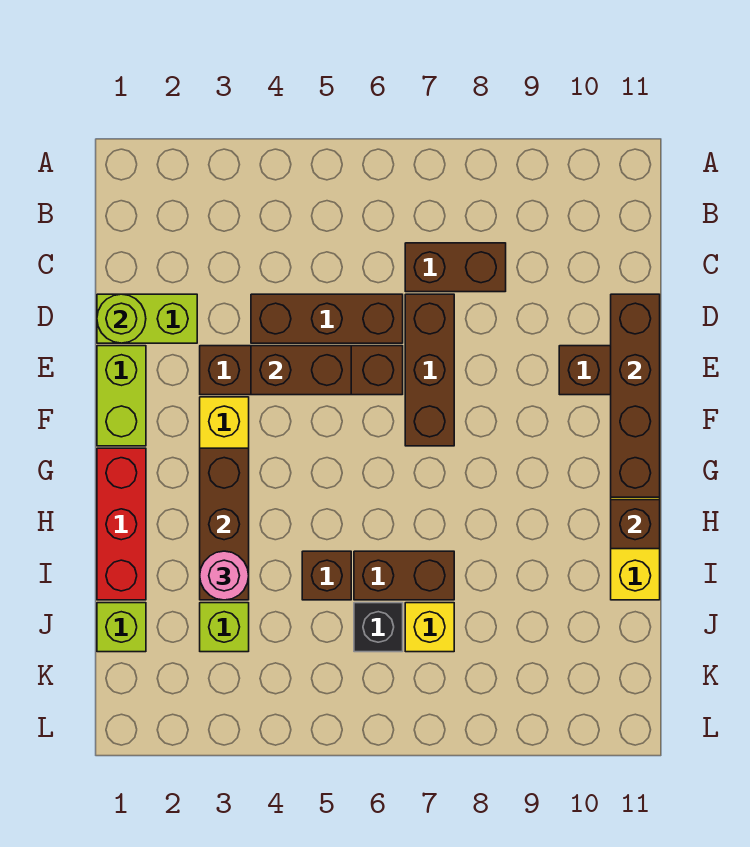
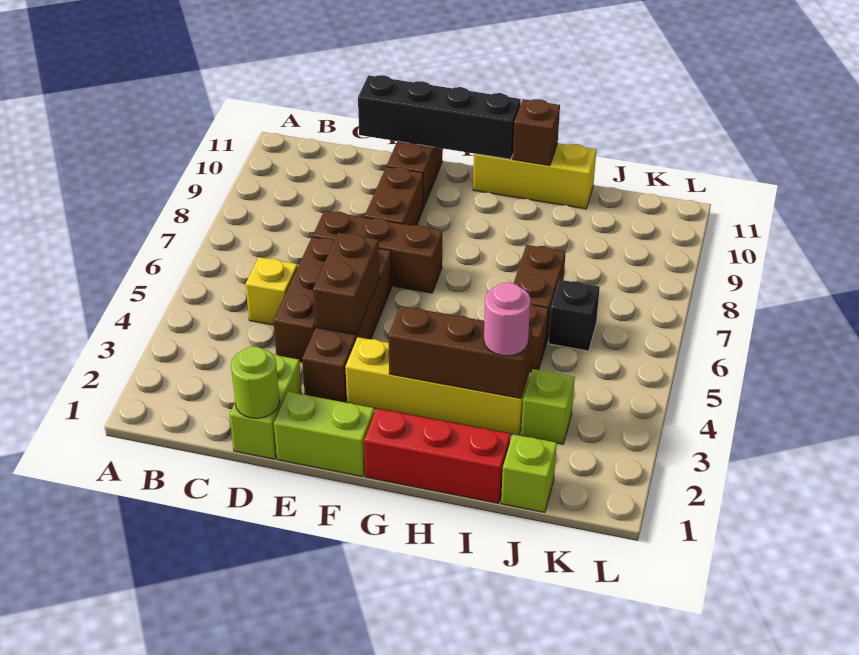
brown 1x2 brick [405,243,506,292] -> brown 1x2 brick moved to [364,167,423,226]
brown 1x4 brick [611,294,660,497] -> black 1x4 brick [358,75,521,159]
yellow 1x1 brick [405,603,454,652] -> yellow 1x1 brick moved to [246,257,298,325]

